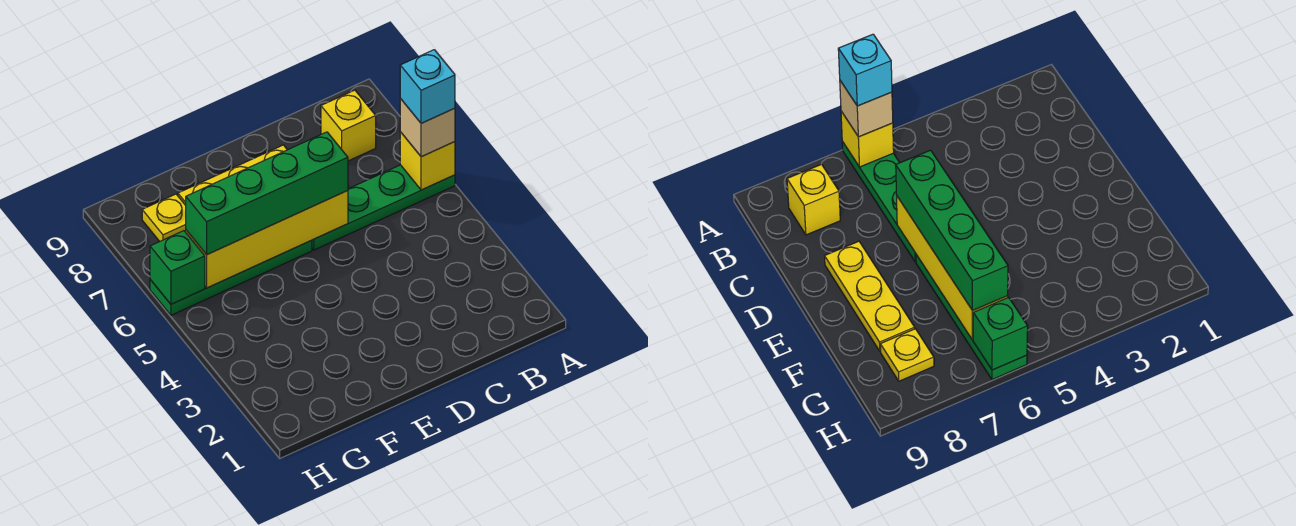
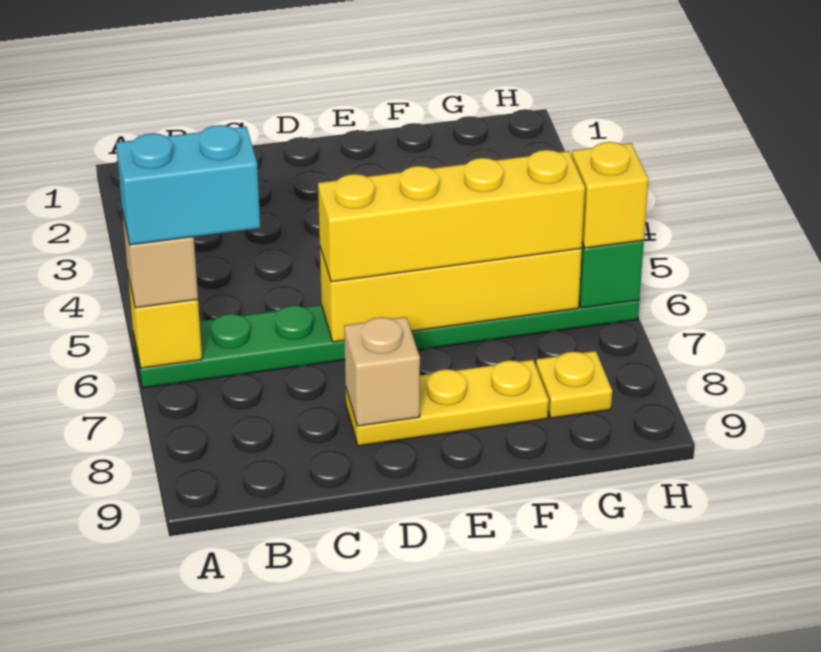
cyan 1x1 brick [400,50,455,123] -> cyan 1x2 brick [116,125,260,245]
yellow 1x1 brick [321,90,376,161] -> yellow 1x1 brick moved to [572,142,648,248]
green 1x4 brick [186,132,348,255] -> yellow 1x4 brick [318,150,585,282]
none -> tan 1x1 brick [344,317,420,426]

